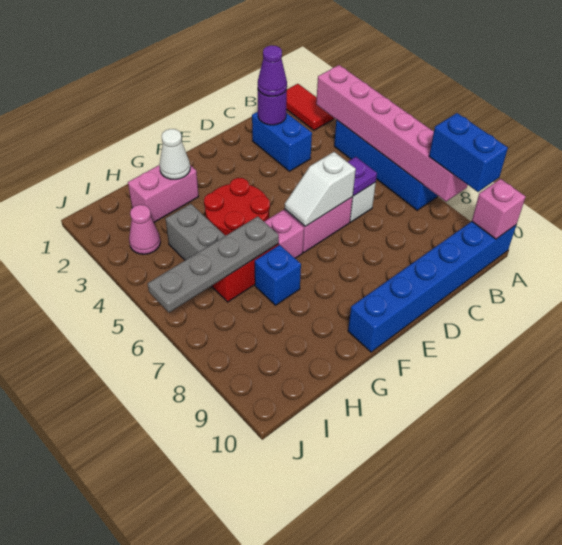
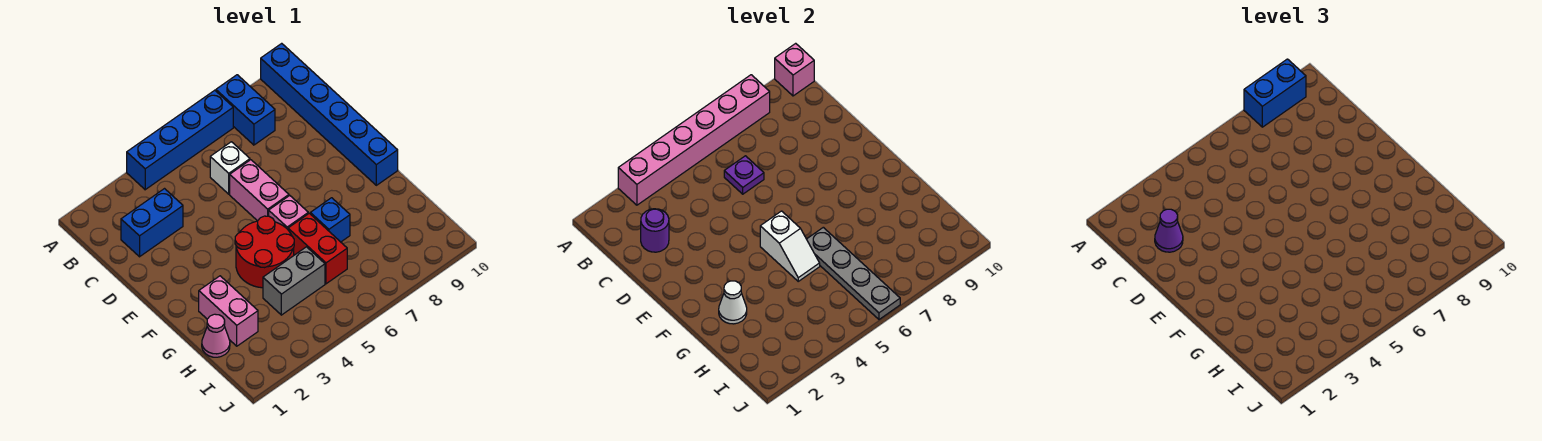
red 1x2 tile [286,84,334,130] -> none
none -> blue 1x2 brick [216,75,275,145]
white 1x2 slope [285,152,356,226] -> white 1x2 slope moved to [760,211,820,281]
pink 1x1 cone [129,205,160,254] -> pink 1x1 cone moved to [202,314,230,357]

